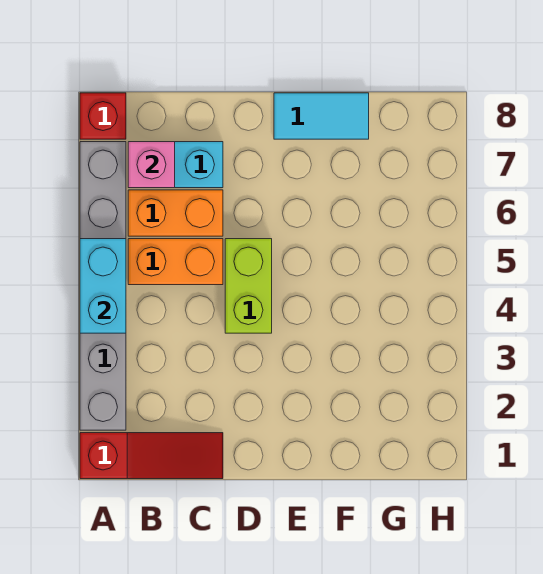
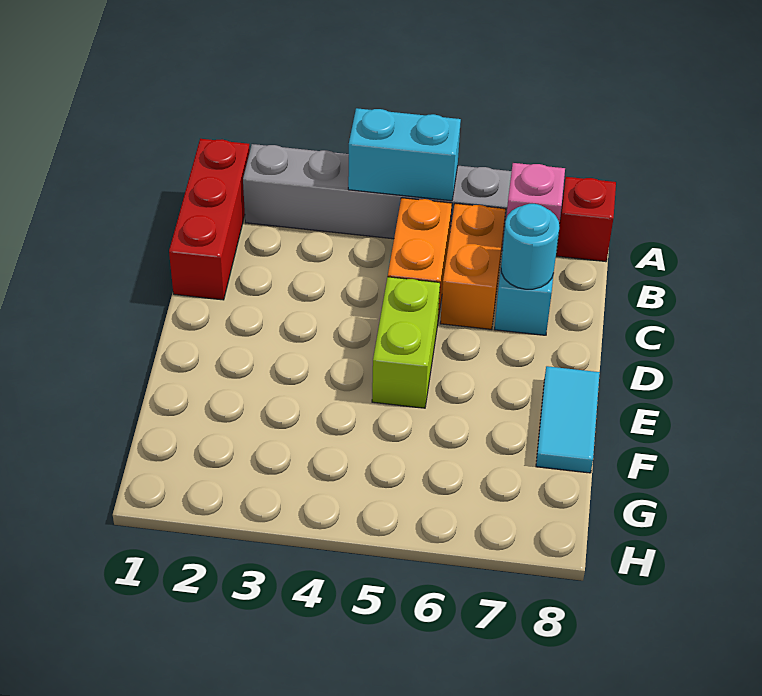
red 1x3 slope [80,433,223,479] -> red 1x3 brick [169,139,250,300]
none -> cyan 1x1 round brick [501,204,559,289]
lime 1x2 brick [225,239,272,333] -> lime 1x2 brick turned to [372,277,440,408]

